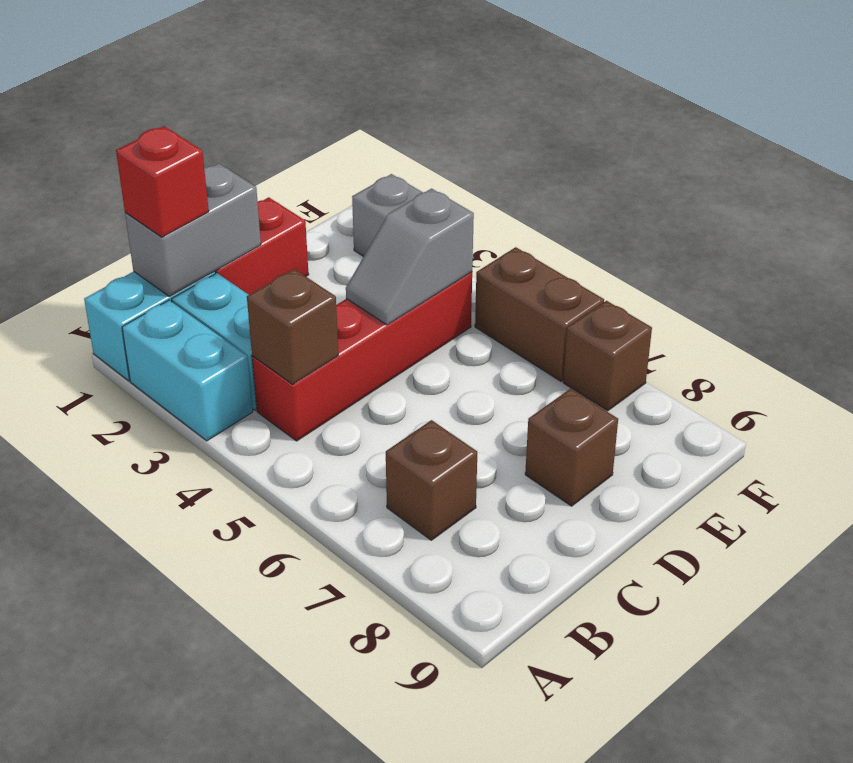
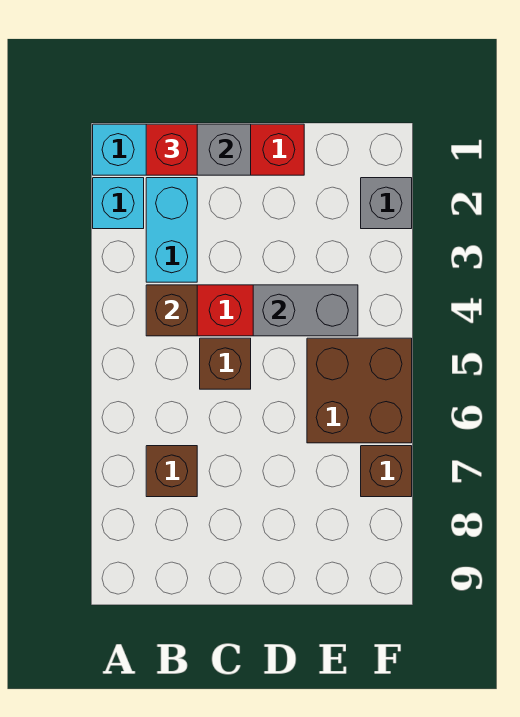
cyan 1x2 brick [122,300,253,441] -> cyan 1x1 brick [93,178,144,229]
grey 1x2 slope [346,189,474,325] -> grey 1x2 brick [253,285,358,336]
brown 1x1 brick [525,389,618,506] -> brown 1x1 brick moved to [200,338,251,389]
brown 1x2 brick [475,247,604,381] -> brown 2x2 brick [307,338,412,443]

